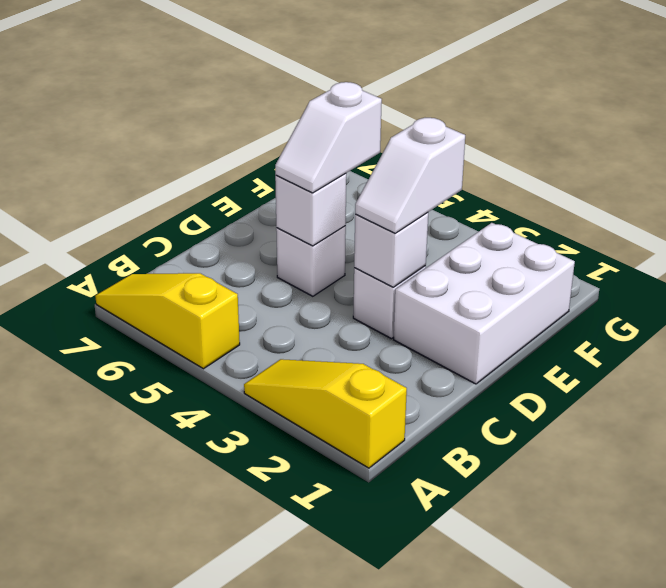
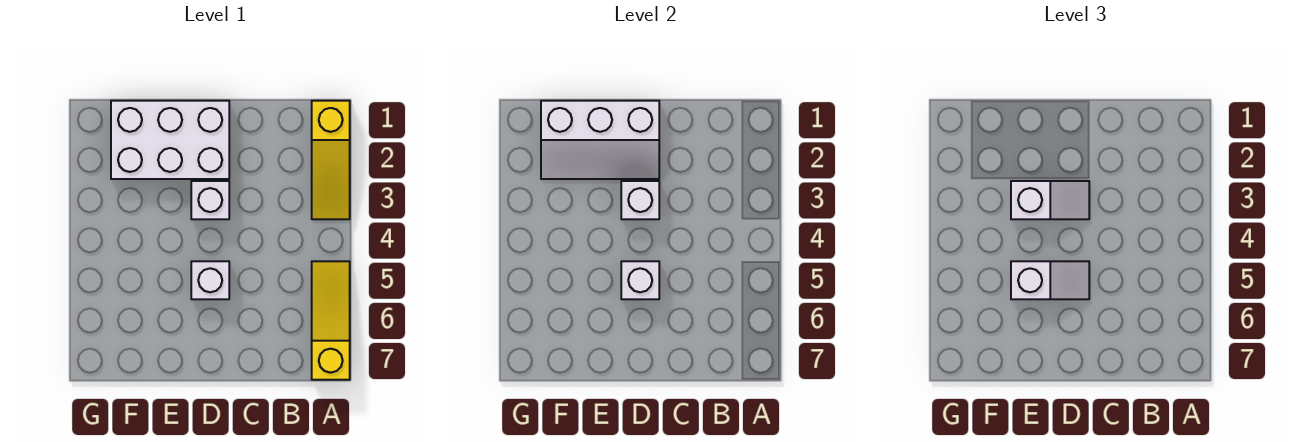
yellow 1x3 slope [95,273,240,369] -> yellow 1x3 slope turned to [312,261,350,380]
none -> white 2x3 slope [541,101,659,179]

